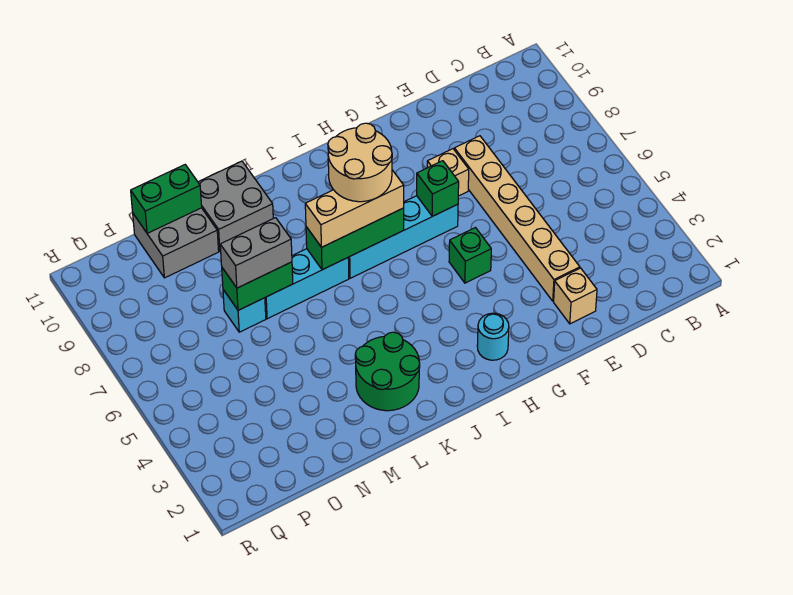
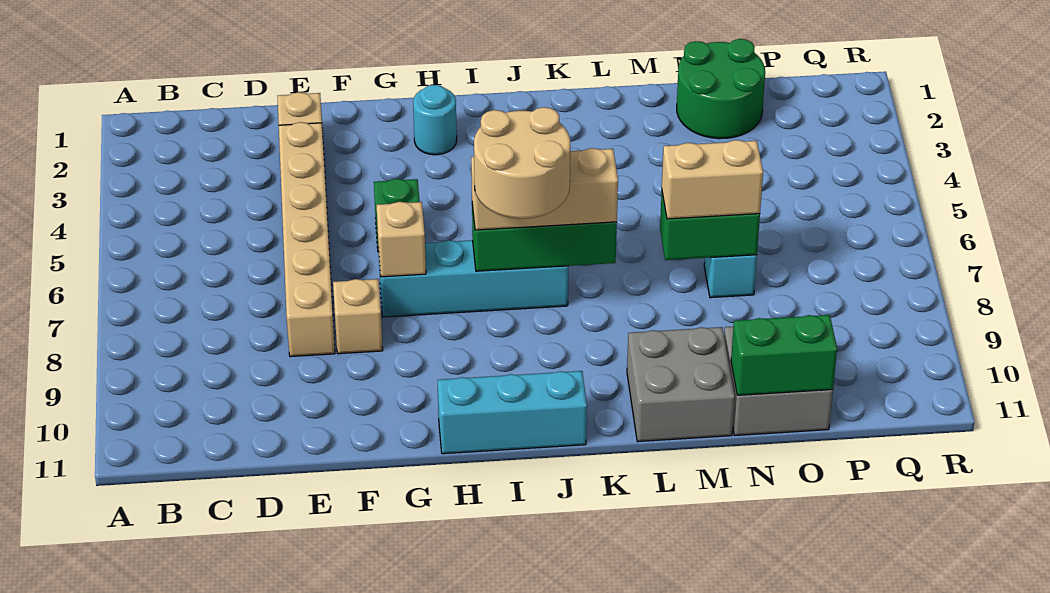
green 1x1 brick [417,161,459,216] -> tan 1x1 brick [376,202,426,277]
green 2x2 round brick [355,332,420,411] -> green 2x2 round brick moved to [677,39,765,139]
cyan 1x3 brick [265,249,349,319] -> cyan 1x3 brick moved to [438,371,587,454]
grey 1x2 brick [220,218,292,288] -> tan 1x2 brick [662,140,763,219]

